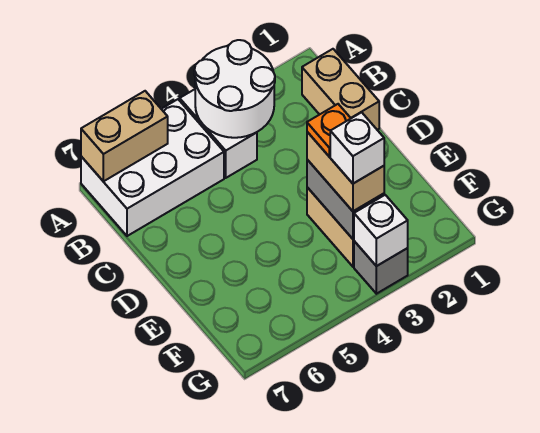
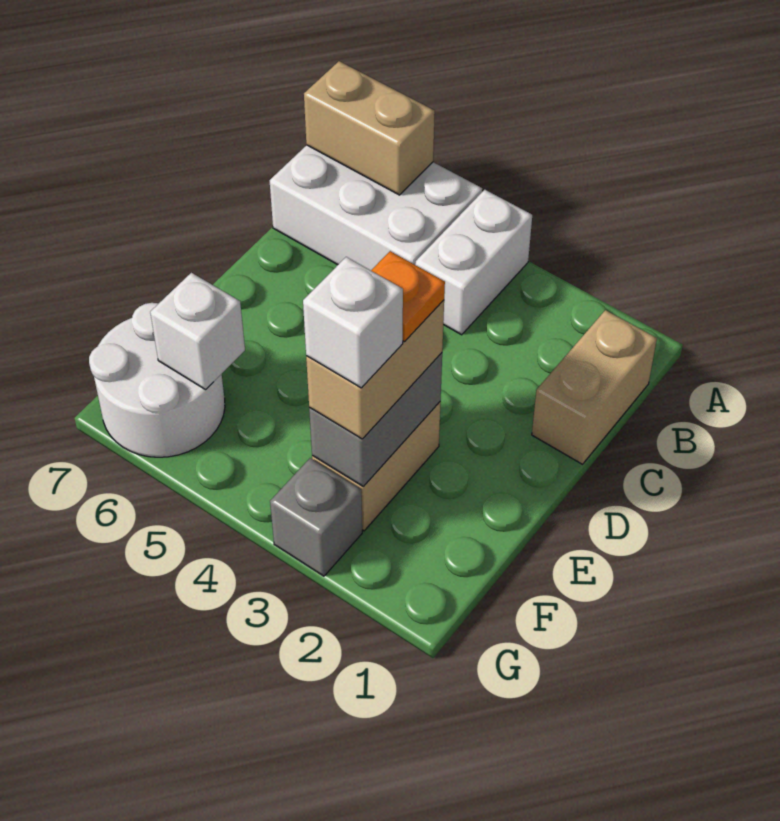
white 2x2 round brick [194,40,275,138] -> white 2x2 round brick moved to [89,303,225,457]
white 1x1 brick [354,195,408,266] -> white 1x1 brick moved to [150,273,245,390]

